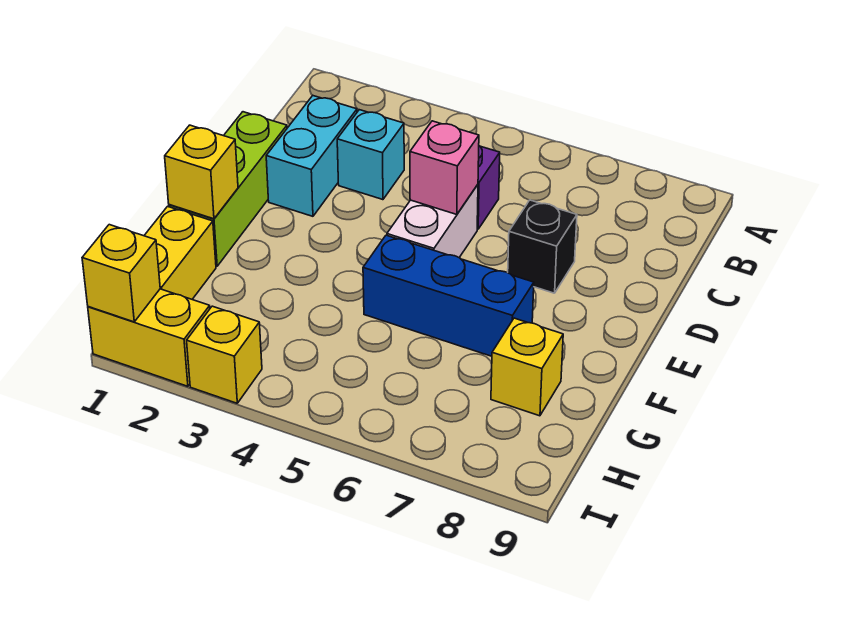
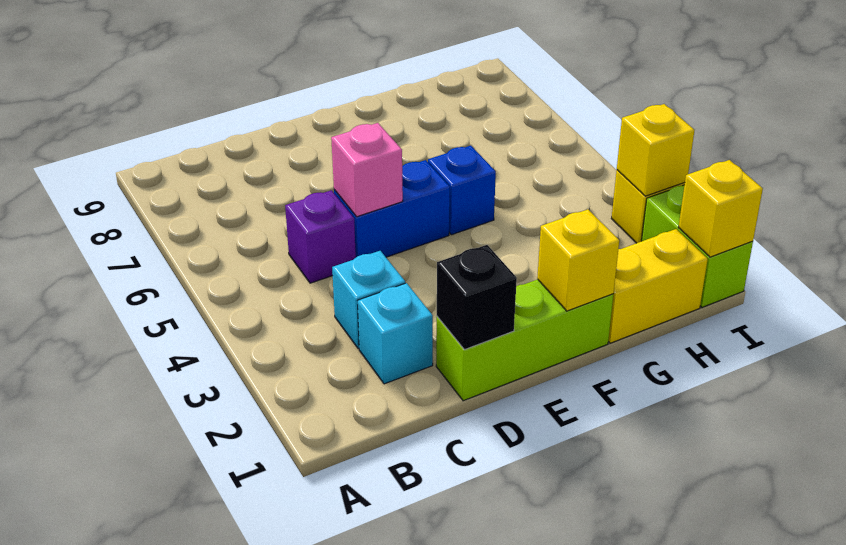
cyan 1x2 brick [266,96,357,216] -> cyan 1x1 brick [358,283,433,384]
white 1x2 brick [387,185,478,257] -> blue 1x2 brick [334,160,450,257]
black 1x1 brick [508,200,577,293] -> black 1x1 brick moved to [437,245,517,350]
blue 1x3 brick [363,235,534,356] -> blue 1x1 brick [428,146,496,235]
yellow 1x1 brick [491,318,563,416] -> yellow 1x1 brick moved to [617,104,694,196]
yellow 1x2 brick [88,289,210,386] -> lime 1x2 brick [642,185,753,307]

